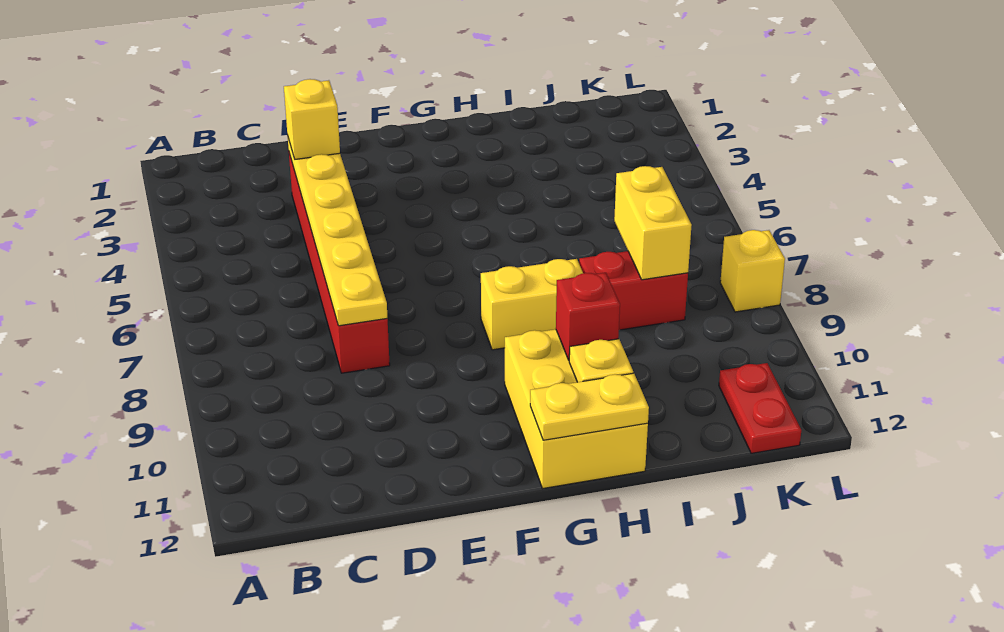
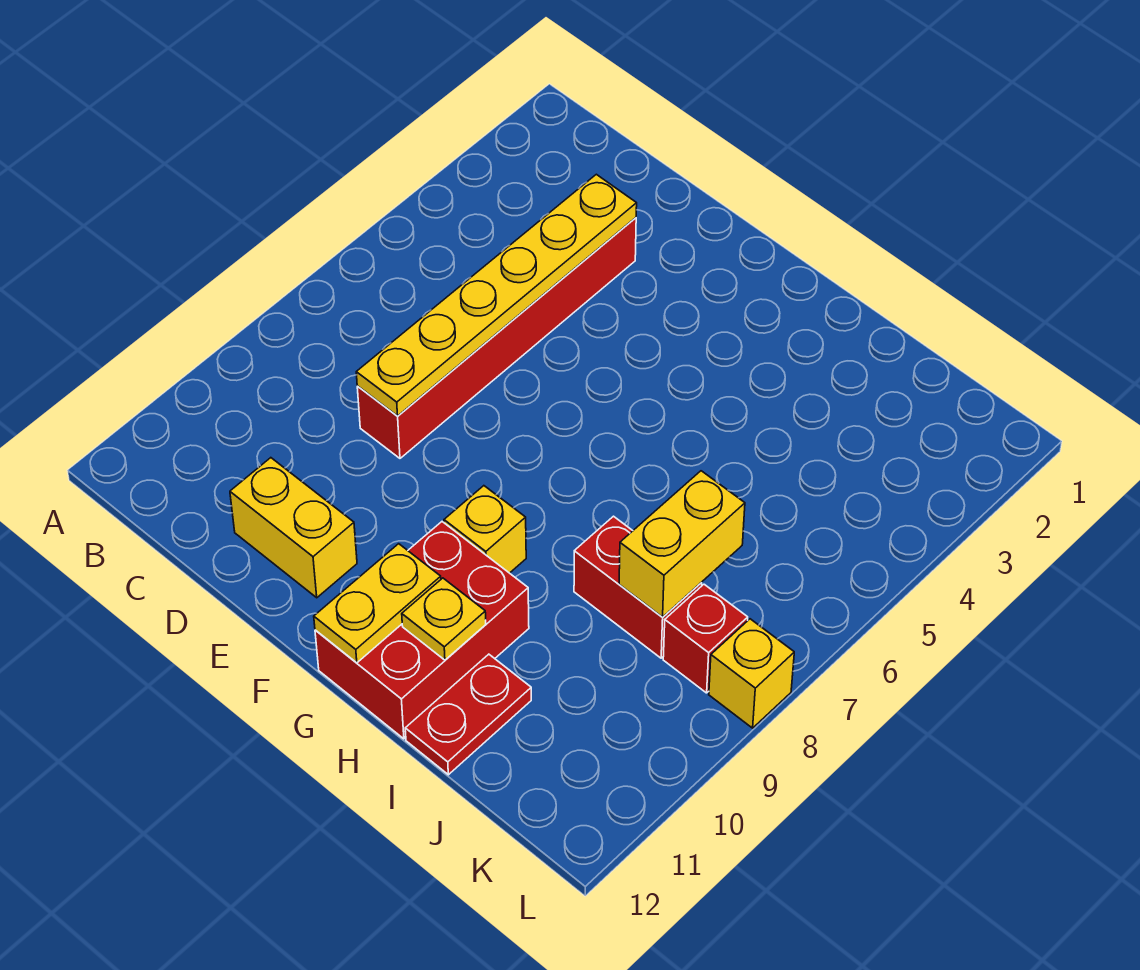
yellow 1x1 brick [284,79,340,159] -> yellow 1x1 brick moved to [444,486,526,573]
yellow 1x2 brick [481,259,583,350] -> yellow 1x2 brick moved to [230,458,357,598]
yellow 2x3 brick [505,329,648,488] -> red 2x3 brick [315,522,529,739]
yellow 1x2 plate [530,373,649,440] -> yellow 1x2 plate turned to [314,544,441,663]
red 1x1 brick [556,273,620,360] -> red 1x1 brick moved to [663,584,748,693]
red 1x2 plate [719,363,801,453] -> red 1x2 plate moved to [405,654,531,775]

